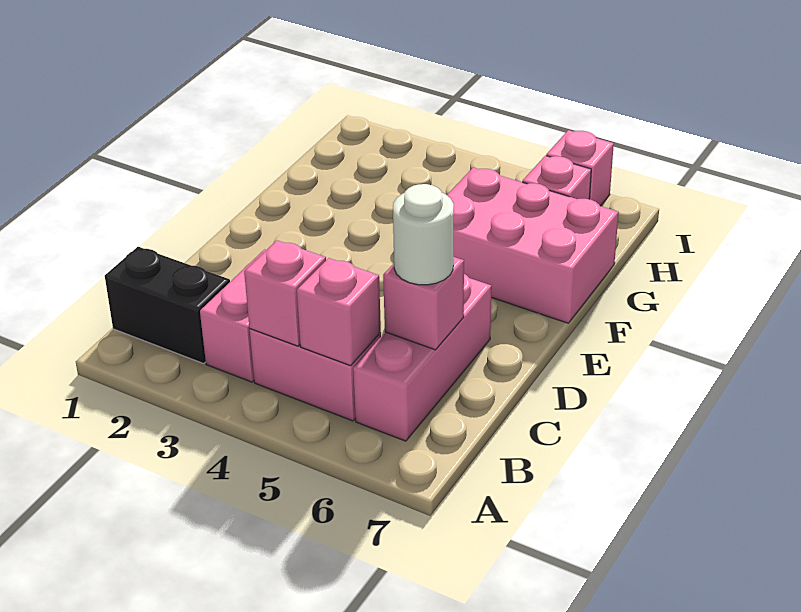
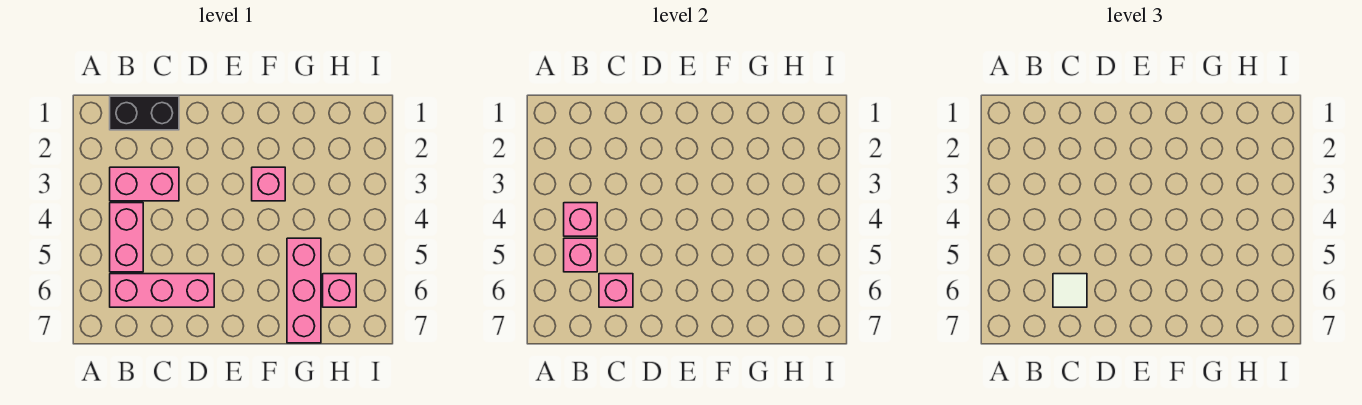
black 1x2 brick [105,247,230,363] -> black 1x2 brick turned to [110,96,179,130]
white 1x1 round brick [393,184,454,285] -> white 1x1 tile [1053,274,1087,307]
pink 2x3 brick [447,168,619,323] -> pink 1x3 brick [287,238,321,343]
pink 1x1 brick [546,130,614,206] -> pink 1x1 brick moved to [252,167,285,201]

